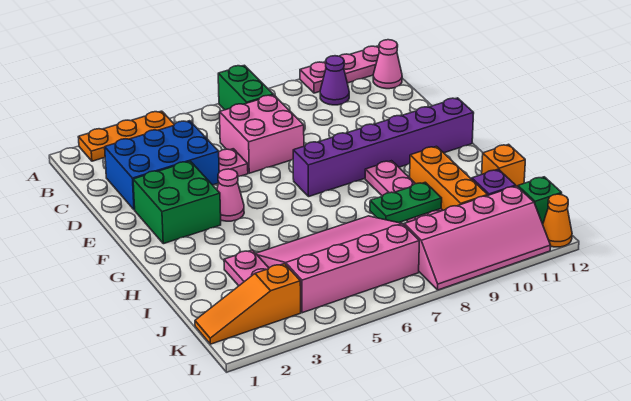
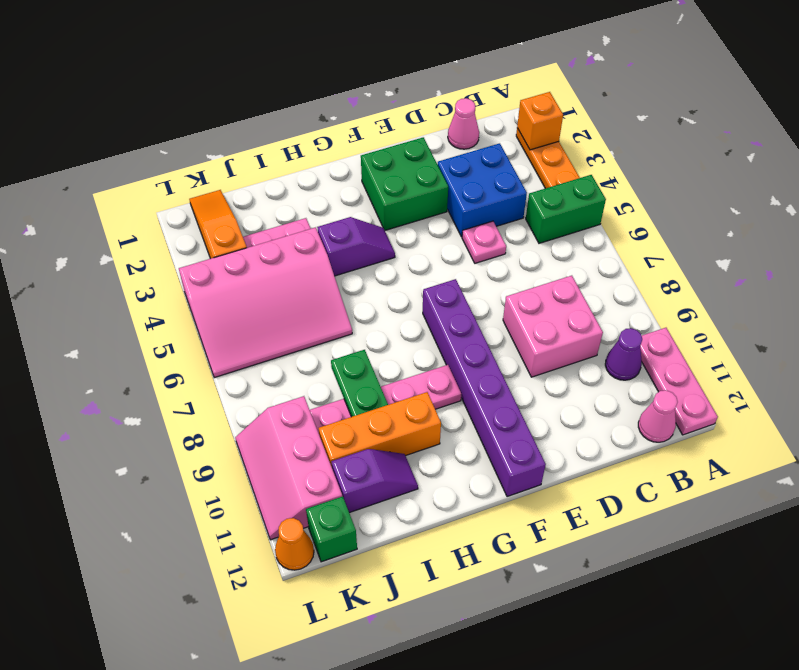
green 1x2 brick [218,65,273,110] -> green 1x2 brick moved to [526,175,606,243]
blue 2x3 brick [105,121,219,210] -> blue 2x2 brick [438,143,527,237]
pink 2x2 brick [220,95,304,173] -> pink 2x2 brick moved to [503,276,603,377]
pink 1x1 cone [217,169,244,221] -> pink 1x1 cone moved to [448,98,479,149]
none -> purple 1x2 slope [317,217,395,276]
pink 3x4 slope [256,216,419,313] -> pink 3x4 slope turned to [179,227,352,378]
orange 1x1 brick [482,144,525,187] -> orange 1x1 brick moved to [517,92,563,150]
pink 2x4 slope [404,186,550,290] -> pink 2x3 slope [235,396,342,540]

